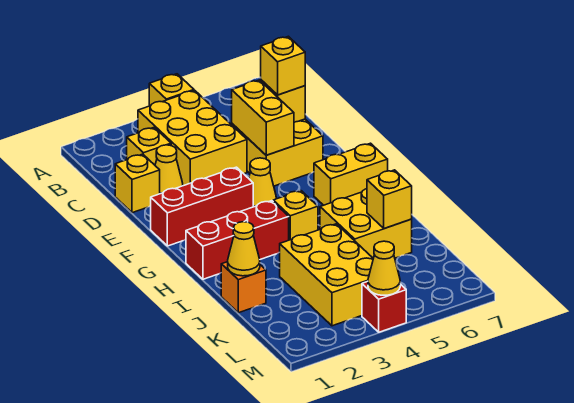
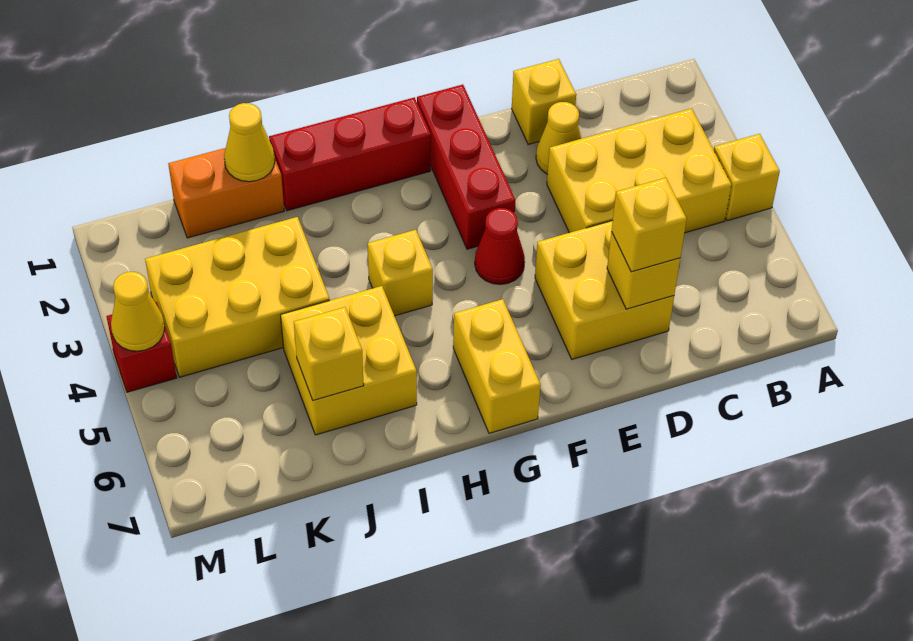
yellow 1x1 brick [127,127,171,165] -> none
yellow 1x2 brick [232,80,294,155] -> none
yellow 1x1 cone [249,158,276,207] -> red 1x1 cone [475,208,525,284]
red 1x3 brick [186,201,289,279] -> red 1x3 brick turned to [269,97,431,211]
orange 1x1 brick [221,262,266,313] -> orange 1x2 brick [168,148,284,238]

